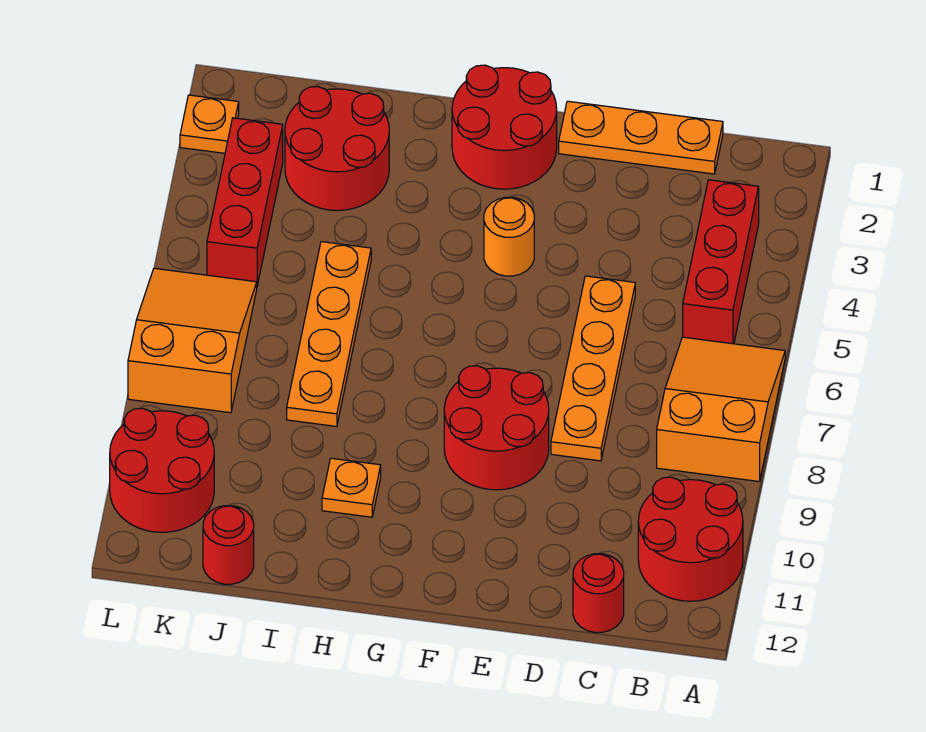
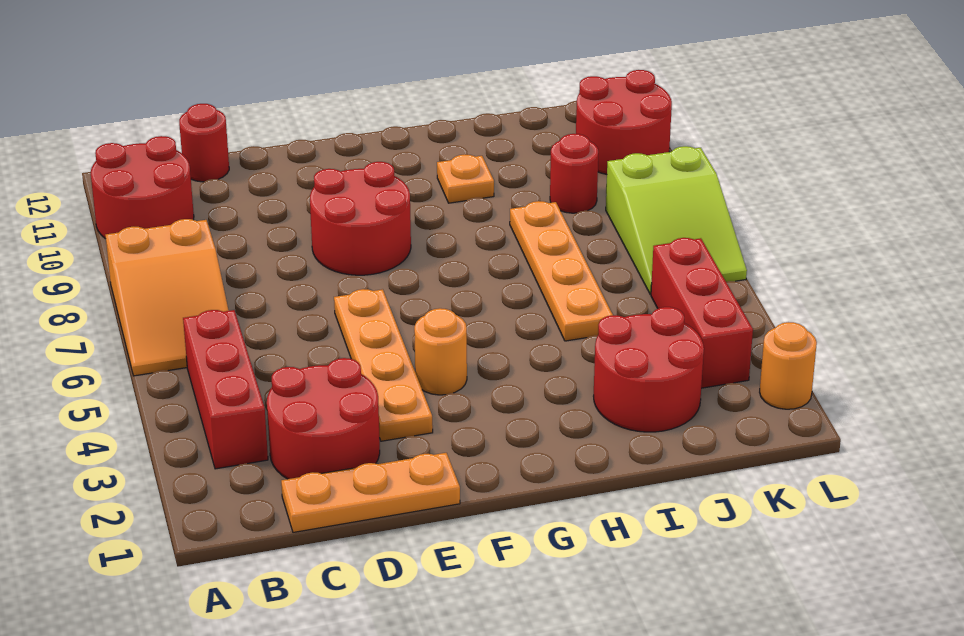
orange 1x4 plate [551,276,635,461] -> orange 1x4 plate moved to [334,289,433,441]
red 2x2 round brick [452,65,557,189] -> red 2x2 round brick moved to [267,358,380,479]
red 1x1 round brick [203,506,254,584] -> red 1x1 round brick moved to [550,134,598,213]
orange 2x3 slope [128,268,257,413] -> lime 2x3 slope [606,146,747,295]
orange 1x1 plate [180,95,239,153] -> orange 1x1 round brick [760,322,817,409]

